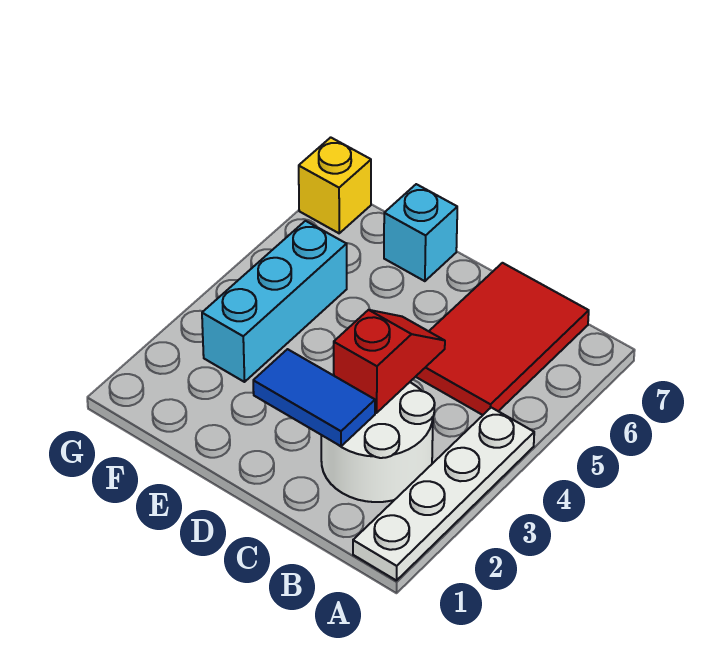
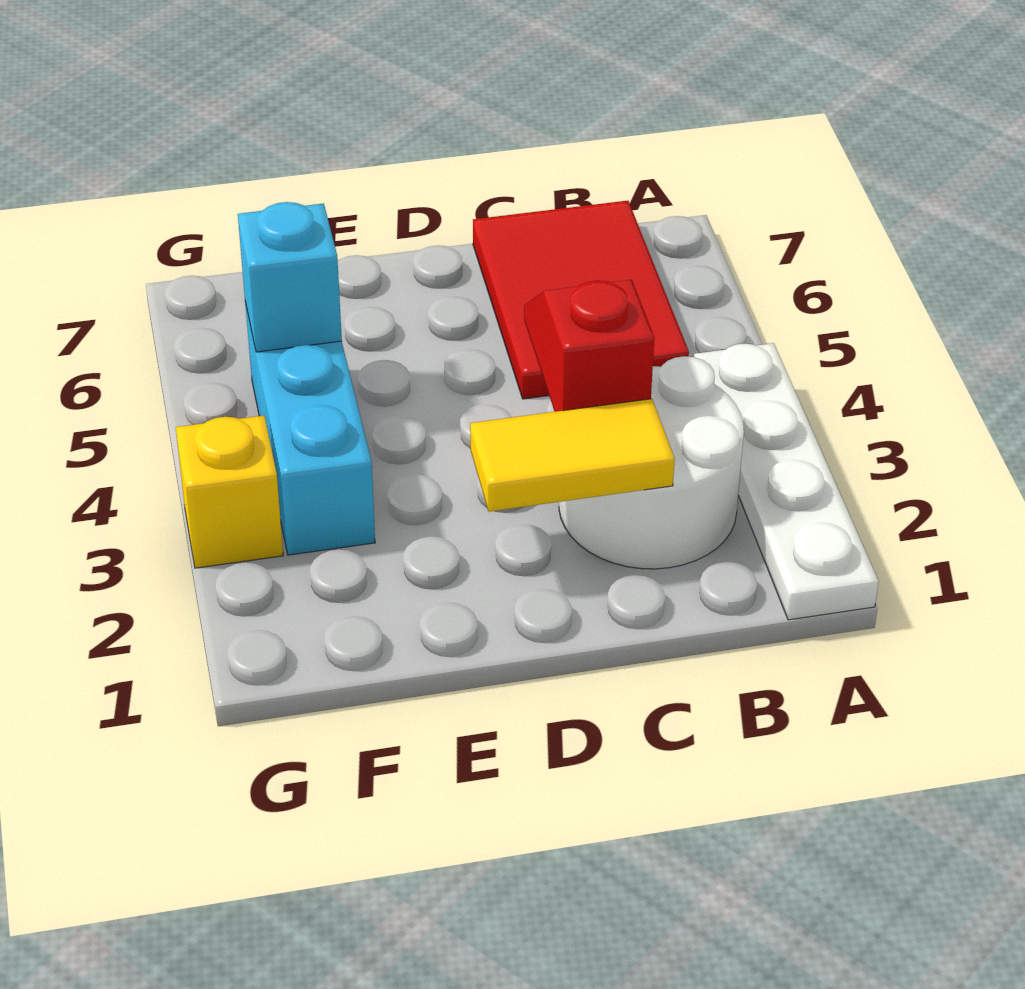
blue 1x2 tile [253,349,375,446] -> yellow 1x2 tile [470,399,675,512]
cyan 1x1 brick [384,184,457,281] -> cyan 1x1 brick moved to [238,202,342,352]
yellow 1x1 brick [299,137,371,233] -> yellow 1x1 brick moved to [176,415,283,568]

